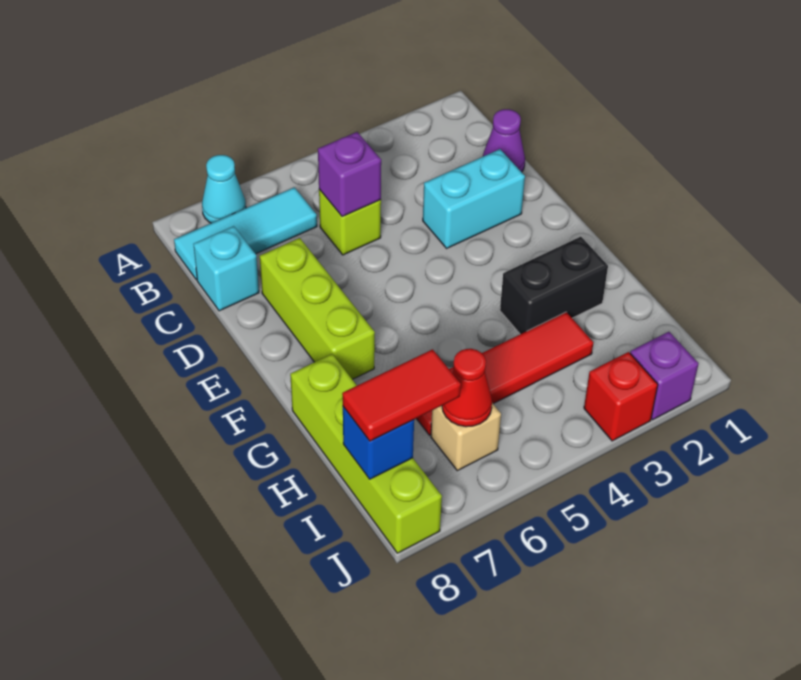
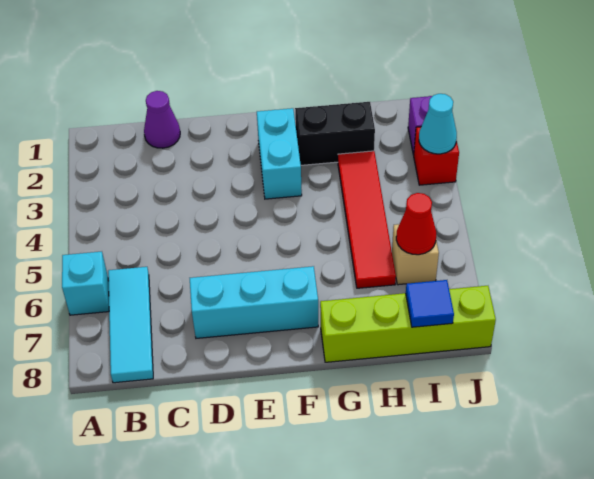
cyan 1x1 cone [202,155,246,223] -> cyan 1x1 cone moved to [419,94,457,154]
lime 1x1 brick [319,189,381,255] -> none
purple 1x1 brick [318,132,381,217] -> none
cyan 1x1 brick [193,226,259,311] -> cyan 1x1 brick moved to [62,252,109,315]
cyan 1x2 brick [423,149,525,248] -> cyan 1x2 brick moved to [257,108,302,199]
lime 1x3 brick [260,238,375,379] -> cyan 1x3 brick [190,266,318,338]
black 1x2 brick [500,237,608,334] -> black 1x2 brick turned to [295,102,375,165]
red 1x2 tile [342,349,461,441] -> none
blue 1x1 brick [343,407,414,479] -> blue 1x1 tile [406,280,454,327]

